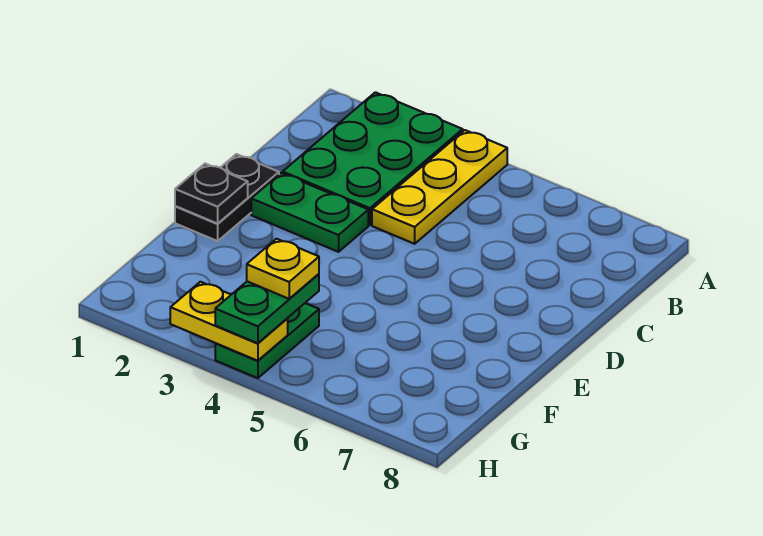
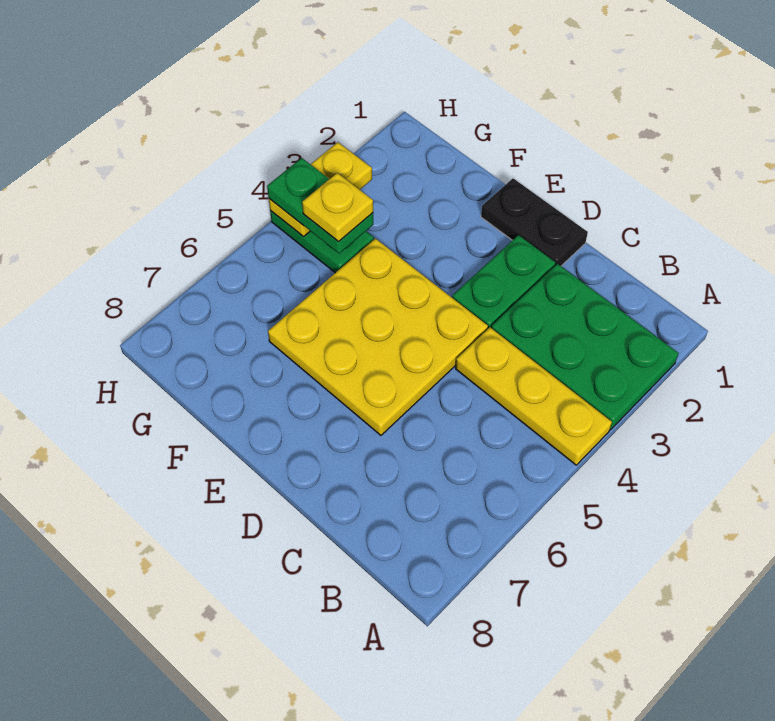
none -> yellow 3x3 plate [268,238,488,435]
black 1x1 plate [175,164,248,224] -> none

